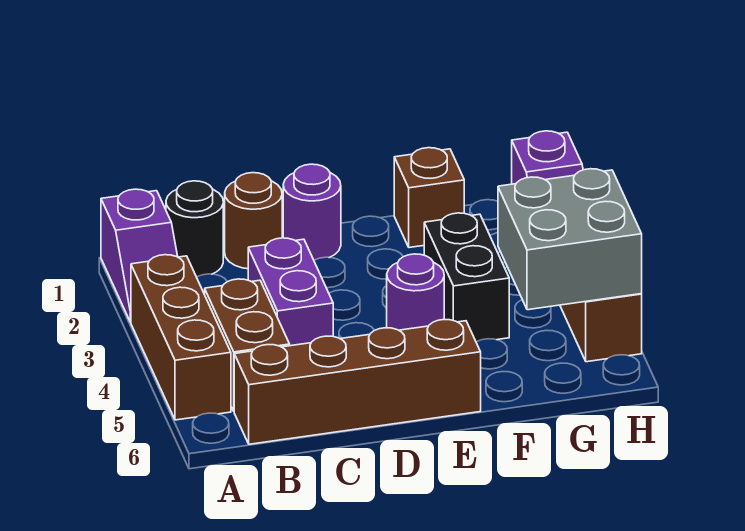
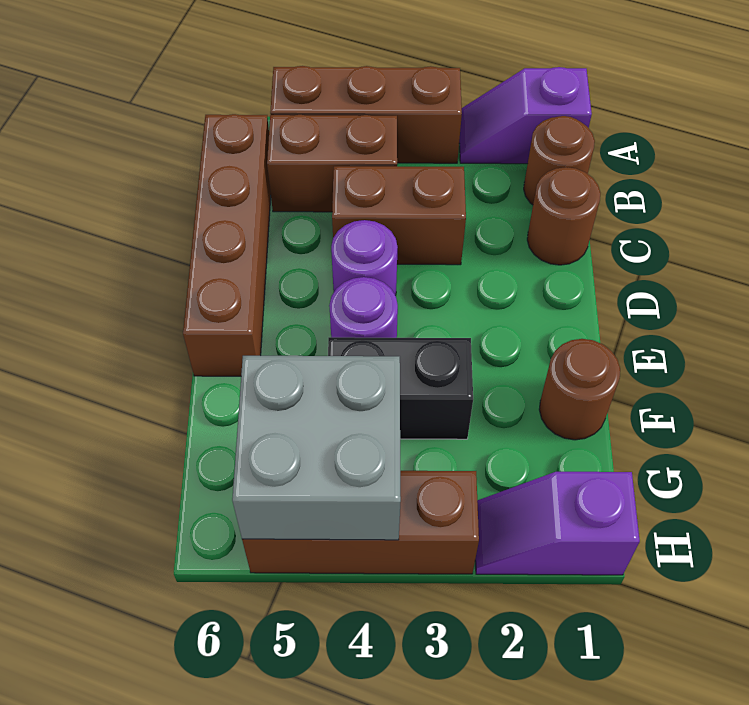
black 1x1 round brick [166,181,223,277] -> brown 1x1 round brick [524,116,595,205]
purple 1x2 brick [248,238,333,346] -> brown 1x2 brick [332,166,466,265]
purple 1x1 round brick [283,164,341,260] -> purple 1x1 round brick moved to [331,220,398,296]
brown 1x1 brick [394,148,464,248] -> brown 1x1 round brick [539,339,620,440]

